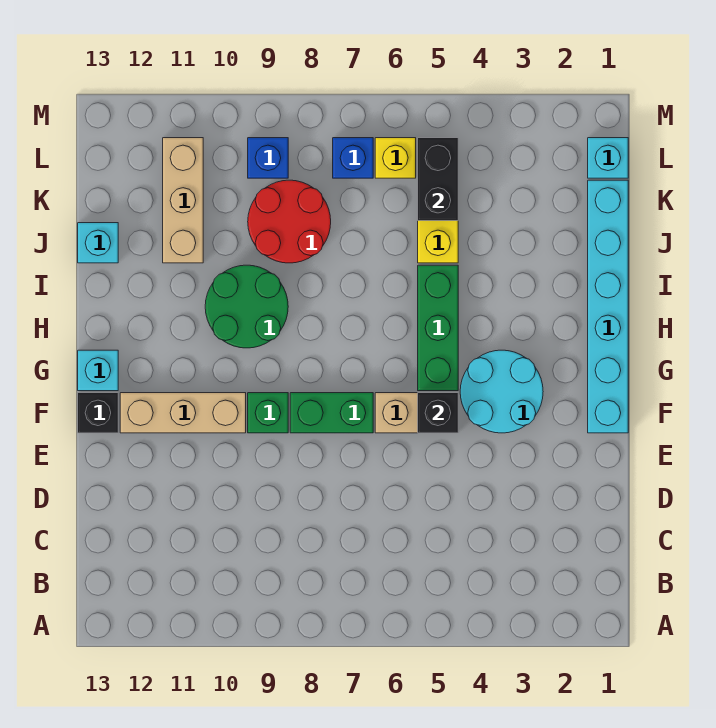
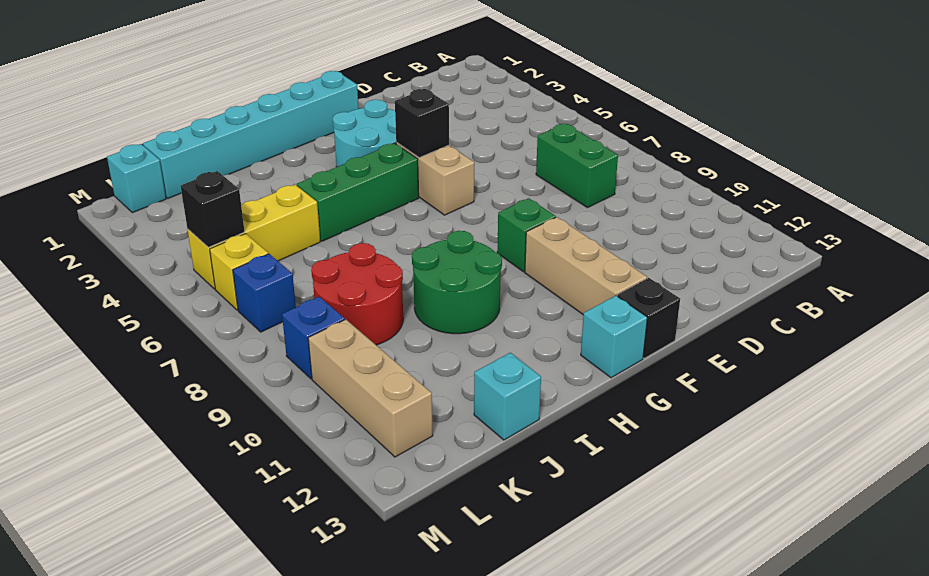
green 1x2 brick [290,393,373,433] -> green 1x2 brick moved to [536,124,618,208]
tan 1x3 brick [163,138,203,263] -> tan 1x3 brick turned to [308,319,433,457]
black 1x2 brick [418,138,458,221] -> black 1x1 brick [181,171,245,247]

